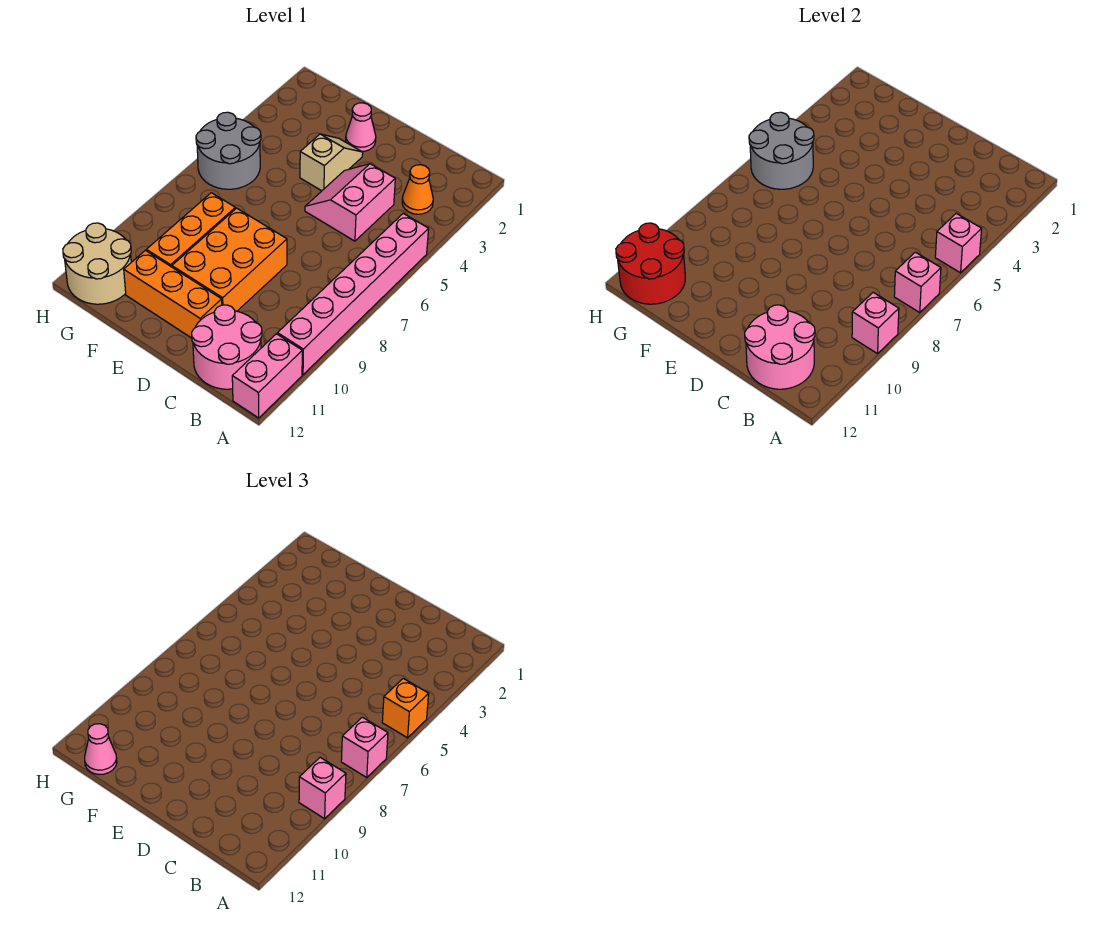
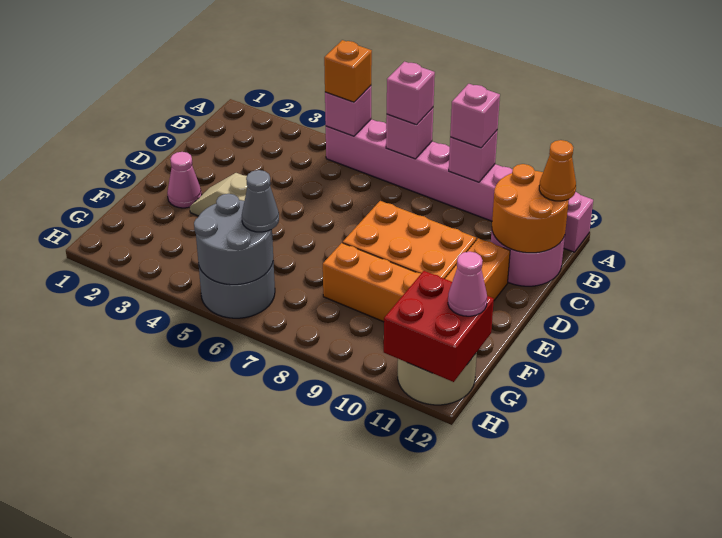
orange 1x1 cone [402,165,433,214] -> orange 1x1 cone moved to [539,140,576,201]
pink 2x2 round brick [745,305,815,389] -> orange 2x2 round brick [492,164,569,253]
pink 2x2 slope [305,164,395,241] -> none
none -> grey 1x1 cone [242,170,279,232]
red 2x2 round brick [616,223,685,304] -> red 2x2 brick [384,271,494,382]

